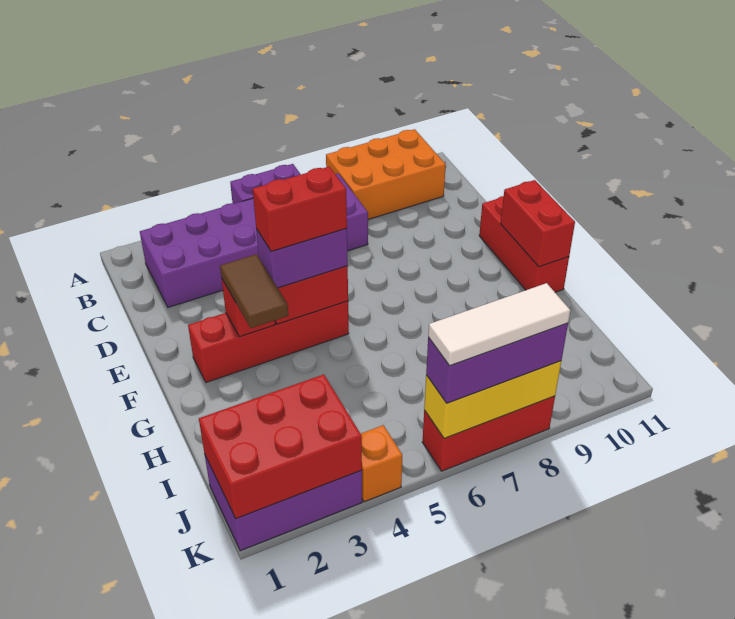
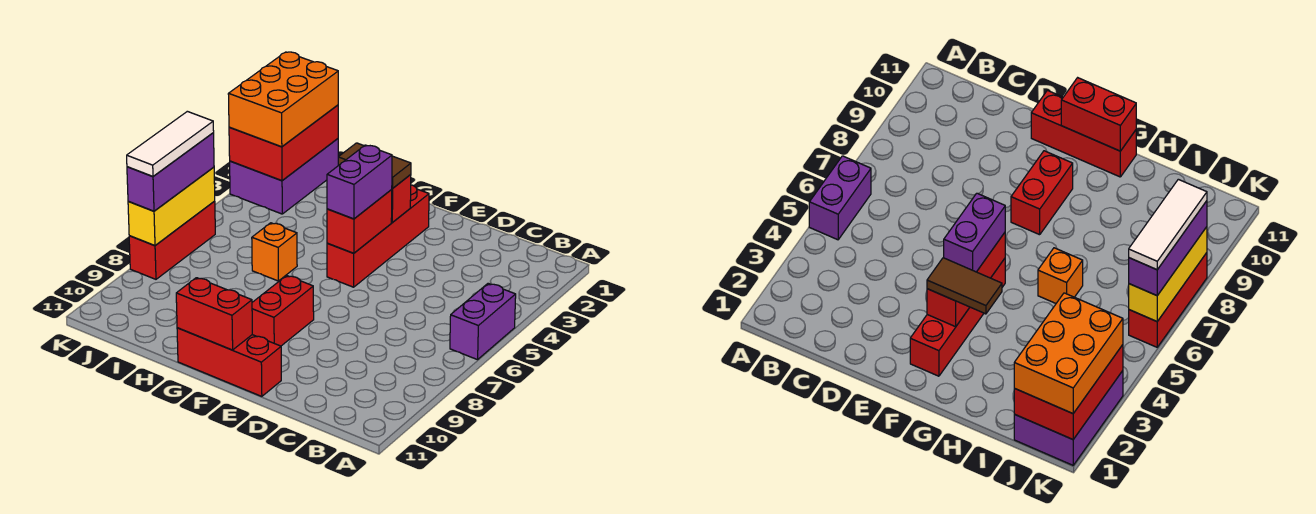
orange 2x3 brick [326,129,446,219] -> orange 2x3 brick moved to [228,52,338,147]
purple 2x6 brick [140,174,368,307] -> none
red 1x2 brick [253,167,347,252] -> red 1x2 brick moved to [252,276,314,346]
orange 1x1 brick [361,425,402,502] -> orange 1x1 brick moved to [252,223,297,281]

